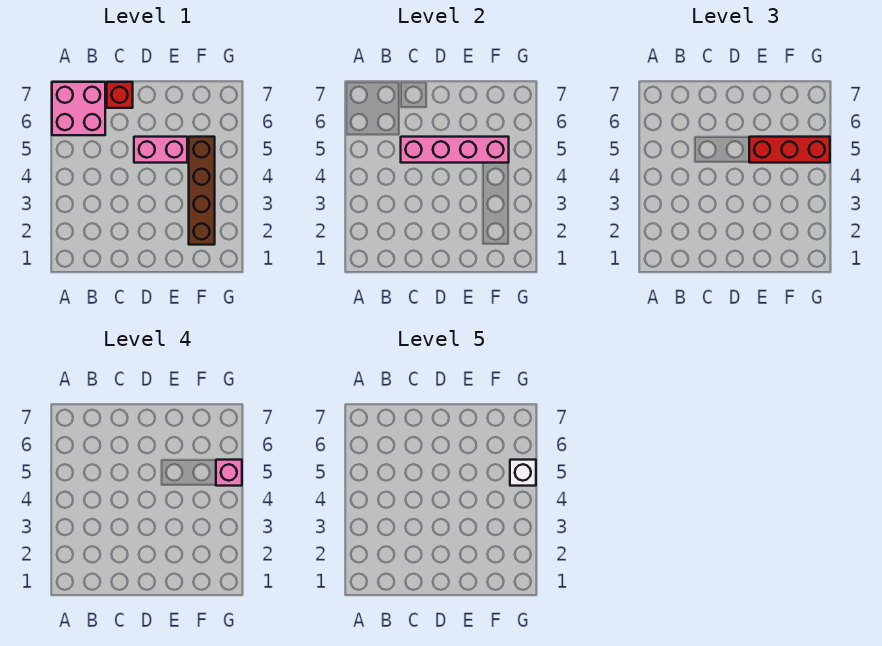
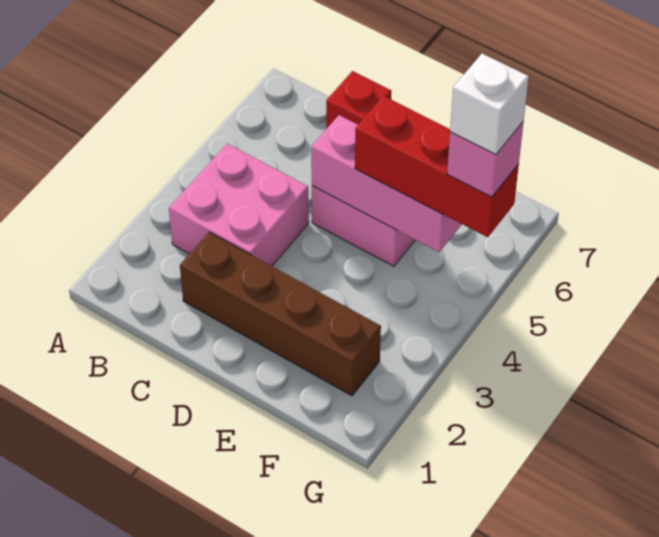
pink 2x2 brick [52,82,105,135] -> pink 2x2 brick moved to [169,144,309,266]
pink 1x4 brick [401,137,509,163] -> pink 1x3 brick [311,115,462,252]
brown 1x4 brick [189,137,215,245] -> brown 1x4 brick turned to [180,232,381,396]

